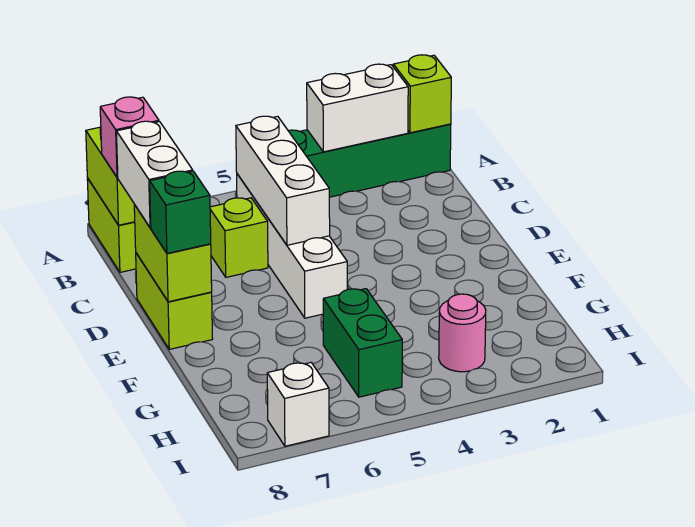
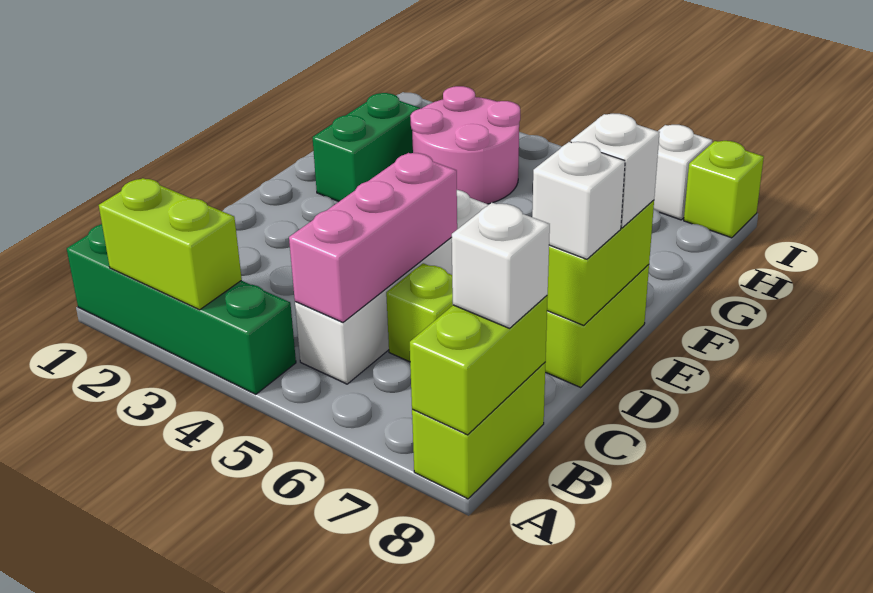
lime 1x1 brick [393,55,451,133] -> lime 1x1 brick moved to [684,141,764,238]
white 1x2 brick [307,64,408,152] -> lime 1x2 brick [99,178,242,310]
white 1x3 brick [236,116,330,245] -> pink 1x3 brick [289,153,457,322]
pink 1x1 brick [100,97,159,177] -> white 1x1 brick [452,203,550,328]
white 1x2 brick [116,121,193,228] -> white 1x1 brick [532,142,625,259]
green 1x1 brick [150,171,211,253] -> white 1x1 brick [571,114,660,228]
green 1x2 brick [323,289,402,397] -> green 1x2 brick moved to [313,93,420,202]
pink 1x1 round brick [439,294,486,372] -> pink 2x2 round brick [410,86,520,204]

